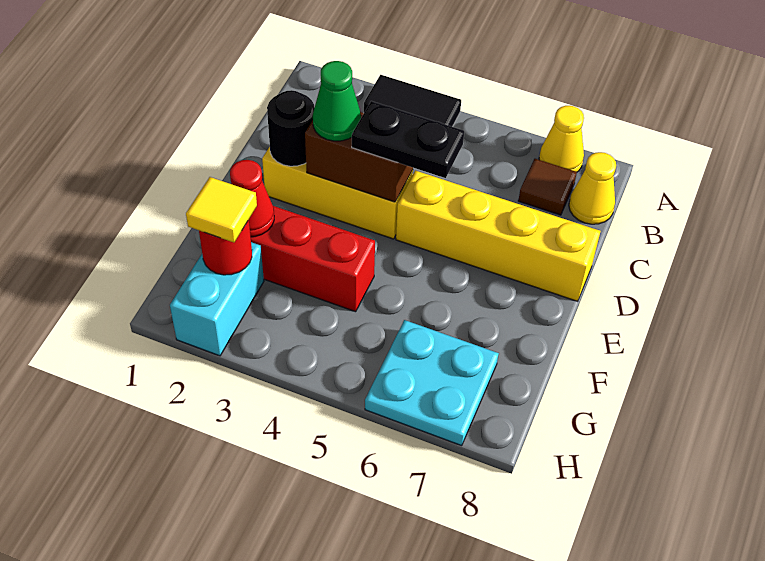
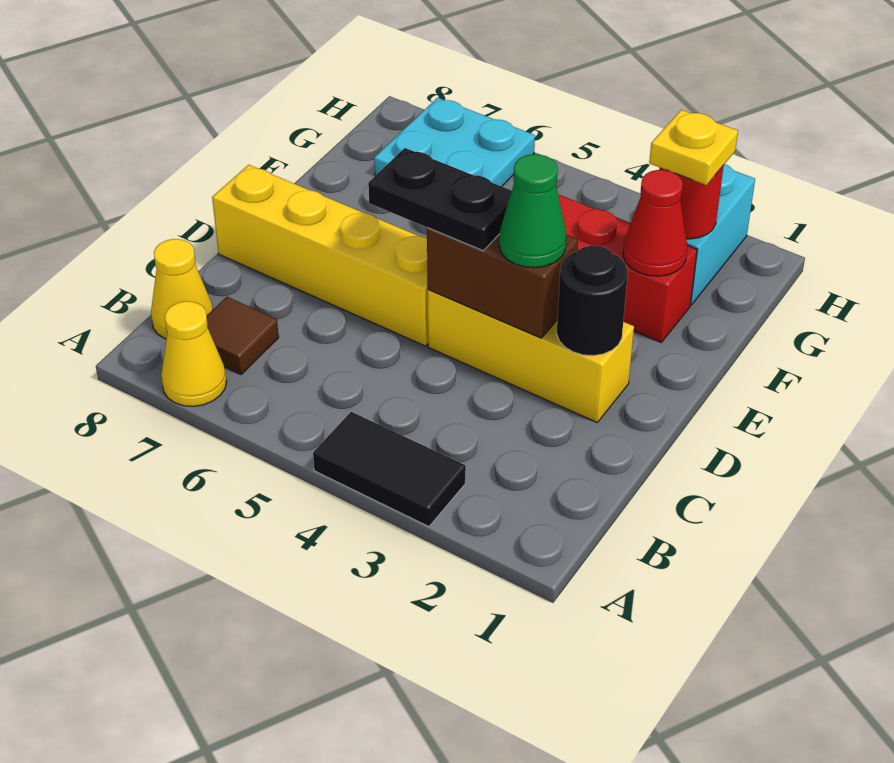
yellow 1x1 tile [186,177,257,242] -> yellow 1x1 plate [649,110,738,185]

